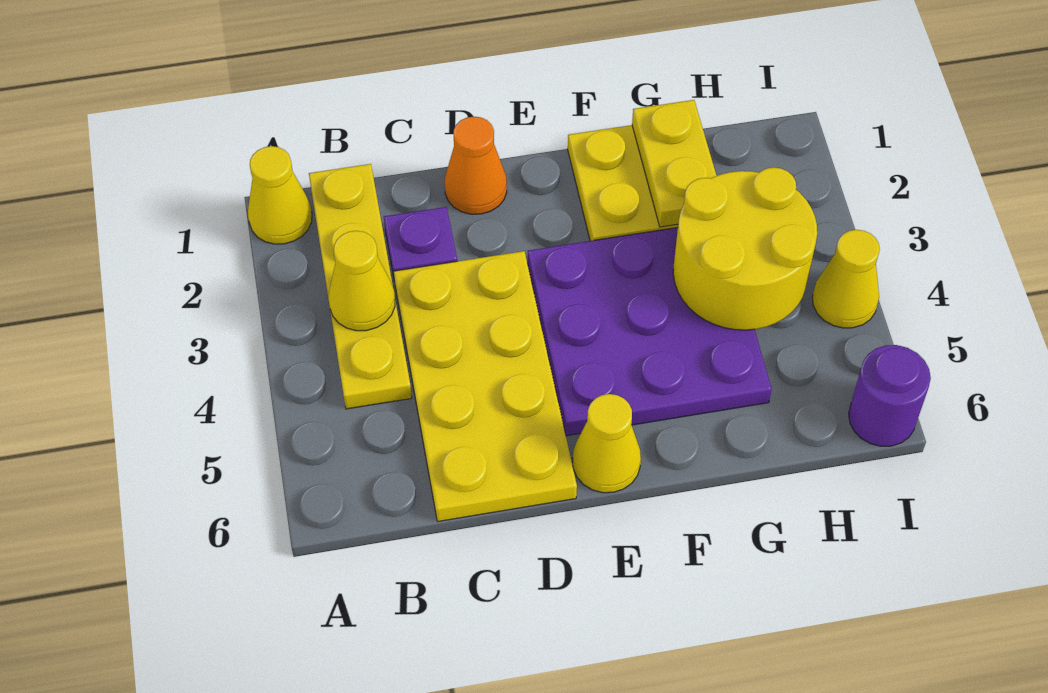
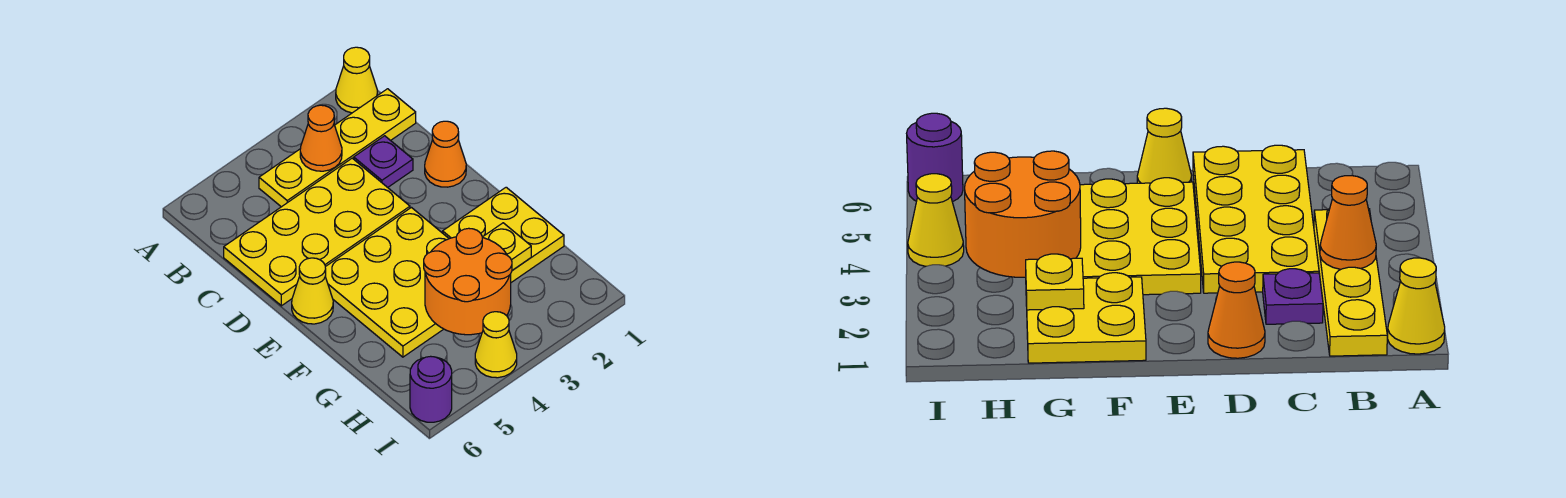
yellow 1x1 cone [329,231,395,331] -> orange 1x1 cone [300,105,342,171]
purple 3x3 plate [528,228,772,436] -> yellow 3x3 plate [325,208,449,357]
yellow 1x2 plate [632,100,717,227] -> yellow 1x1 plate [482,223,531,270]
yellow 2x2 round brick [673,167,817,330] -> orange 2x2 round brick [424,228,512,335]

